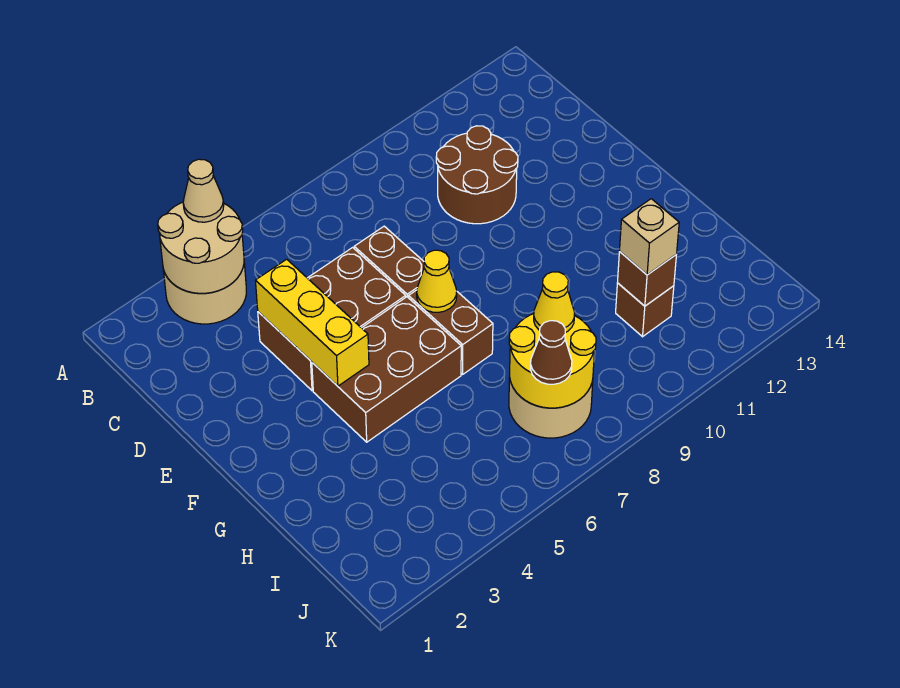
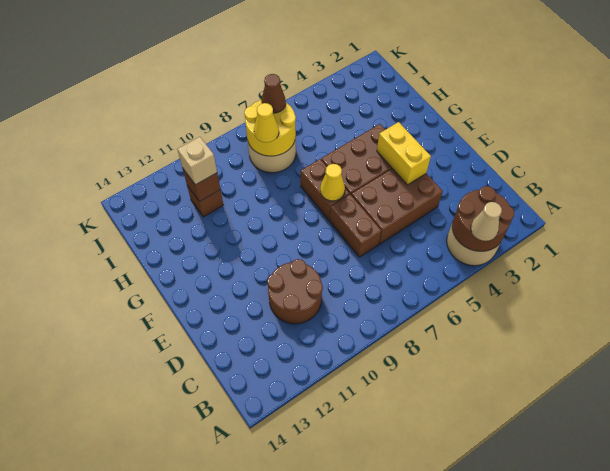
tan 2x2 round brick [158,202,244,293] -> brown 2x2 round brick [452,186,514,251]
yellow 1x3 brick [255,259,369,386] -> yellow 1x2 brick [377,122,431,185]

